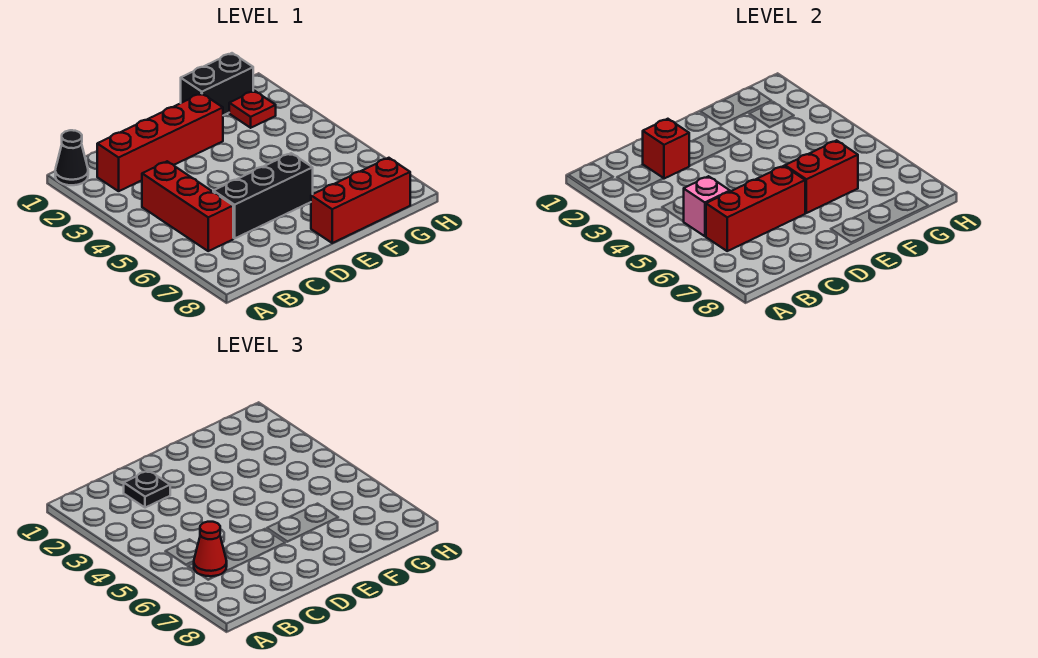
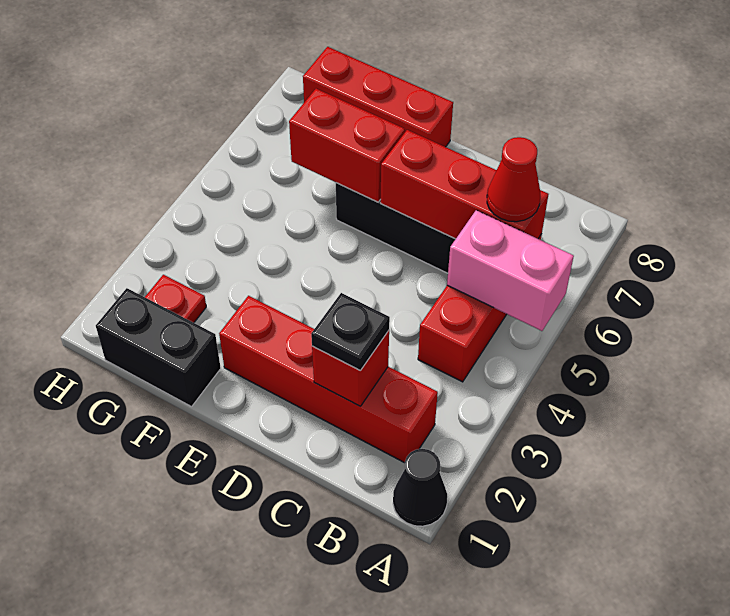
pink 1x1 brick [683,176,730,236] -> pink 1x2 brick [447,210,574,331]

